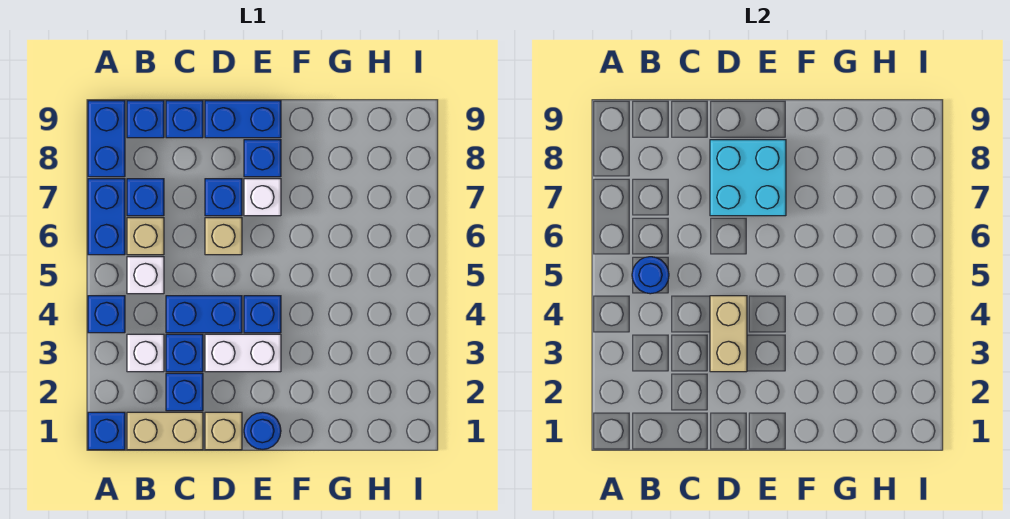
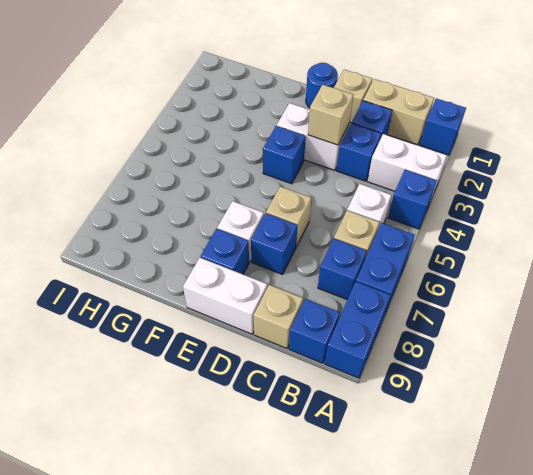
white 1x1 brick [127,334,164,372] -> white 1x2 brick [367,134,447,198]
blue 1x1 round brick [632,257,669,294] -> none
blue 1x2 brick [166,296,242,333] -> none
blue 1x1 brick [166,101,203,138] -> tan 1x1 brick [254,285,303,349]
tan 1x2 brick [710,296,747,372] -> tan 1x1 brick [308,85,354,145]
cyan 2x2 brick [710,140,786,216] -> none
blue 1x2 brick [205,101,281,138] -> white 1x2 brick [183,258,267,334]

